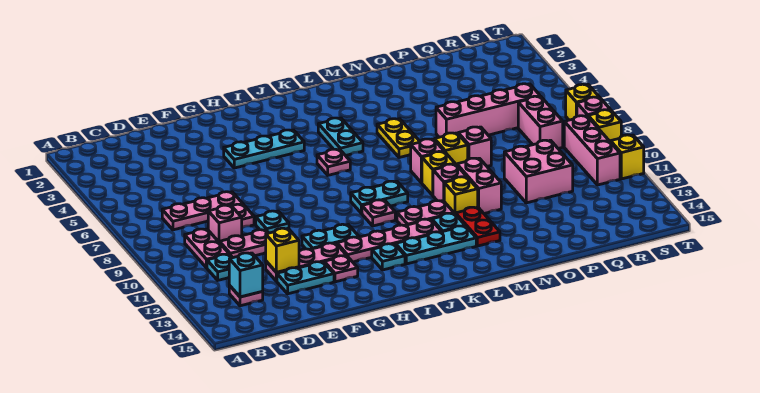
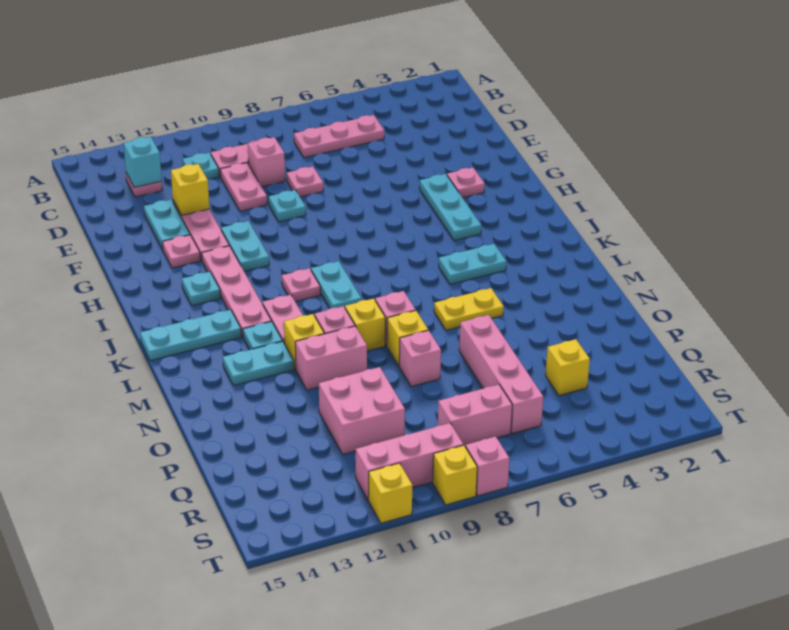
pink 1x3 plate [162,192,243,230] -> pink 1x3 plate turned to [294,115,384,158]
pink 1x1 plate [317,149,350,175] -> pink 1x1 plate moved to [447,167,485,198]
cyan 1x3 plate [396,226,476,264] -> cyan 1x3 plate turned to [140,310,241,361]
red 1x2 plate [456,207,500,246] -> cyan 1x2 plate [223,341,294,386]
yellow 1x1 brick [566,84,599,120] -> yellow 1x1 brick moved to [545,339,590,395]

